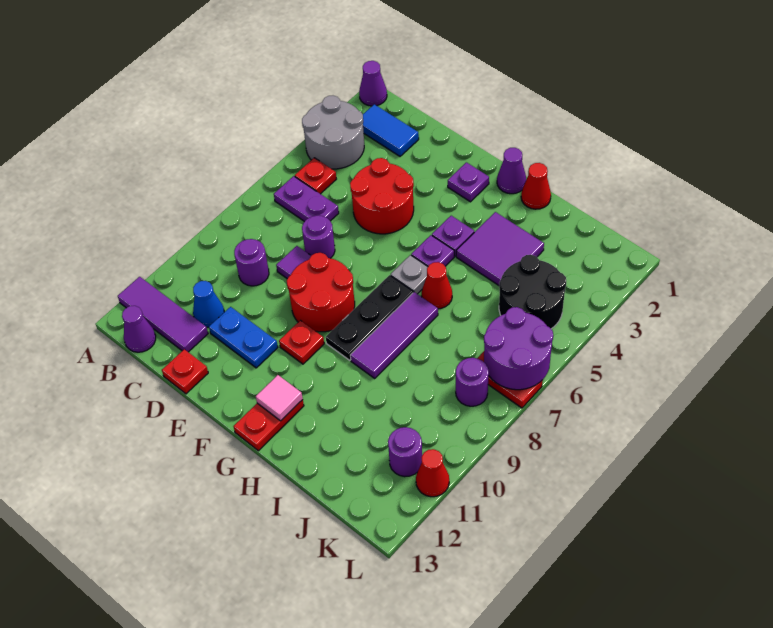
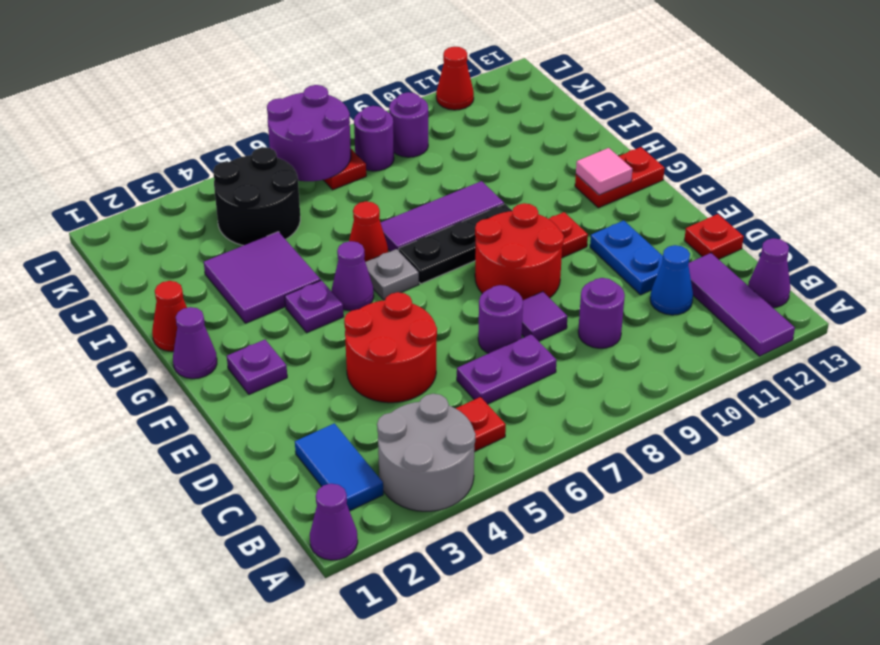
purple 1x2 plate [274,176,339,222] -> purple 1x2 plate turned to [457,334,557,404]
purple 1x1 plate [411,235,454,266] -> purple 1x1 cone [332,241,374,311]
purple 1x1 round brick [388,427,422,477] -> purple 1x1 round brick moved to [389,92,428,157]

